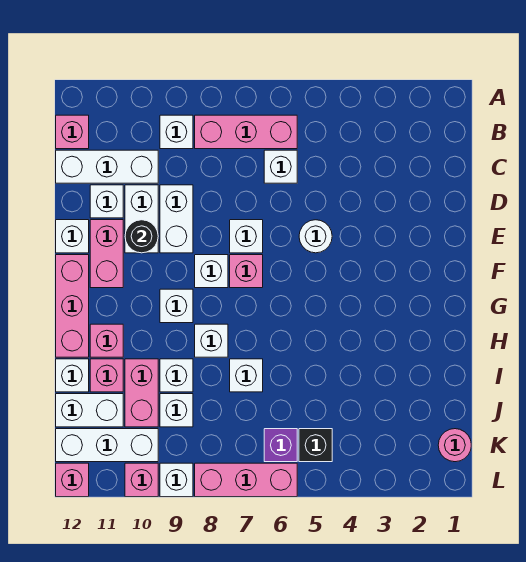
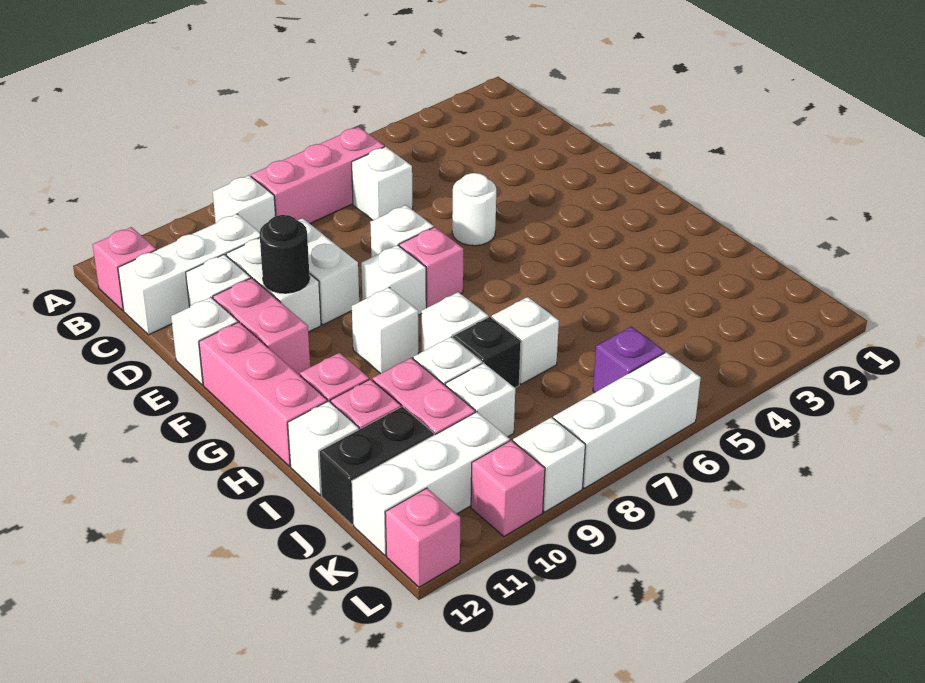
white 1x2 brick [56,394,123,427] -> black 1x2 brick [319,407,434,525]
pink 1x1 round brick [438,429,471,462] -> none
black 1x1 brick [299,429,332,462] -> black 1x1 brick moved to [453,317,521,388]
pink 1x3 brick [195,463,297,497] -> white 1x3 brick [553,352,701,488]

